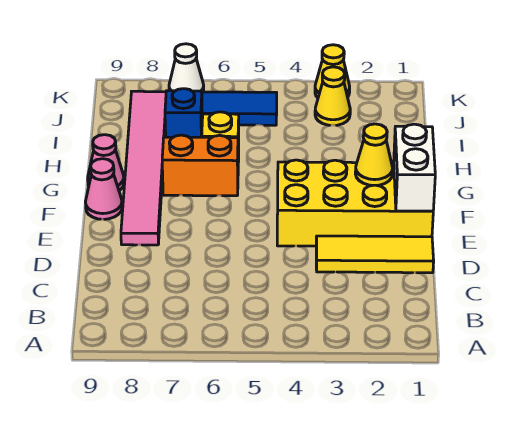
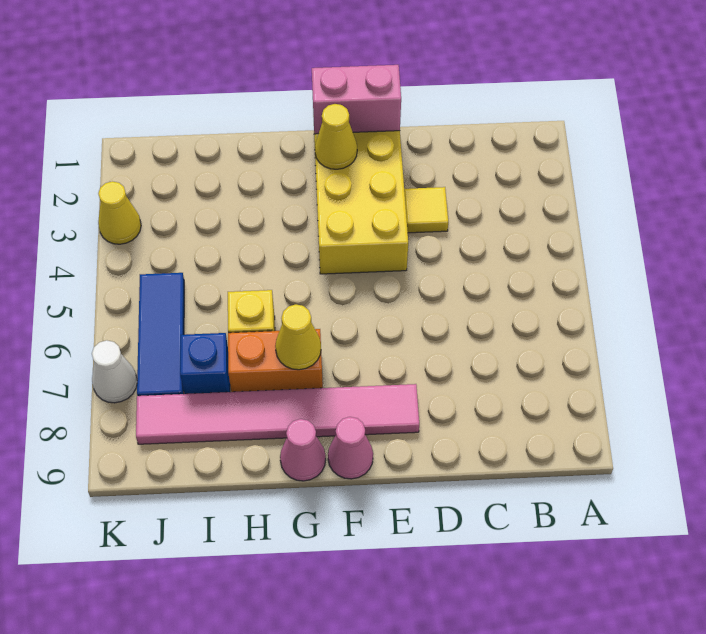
yellow 1x3 tile [316,236,434,273] -> yellow 1x1 tile [404,187,448,233]
white 1x2 brick [394,124,435,211] -> pink 1x2 brick [312,65,401,134]
orange 1x2 brick [162,135,238,196] -> orange 1x2 brick turned to [228,329,323,392]
yellow 1x1 cone [315,67,350,125] -> yellow 1x1 cone moved to [275,304,321,370]

